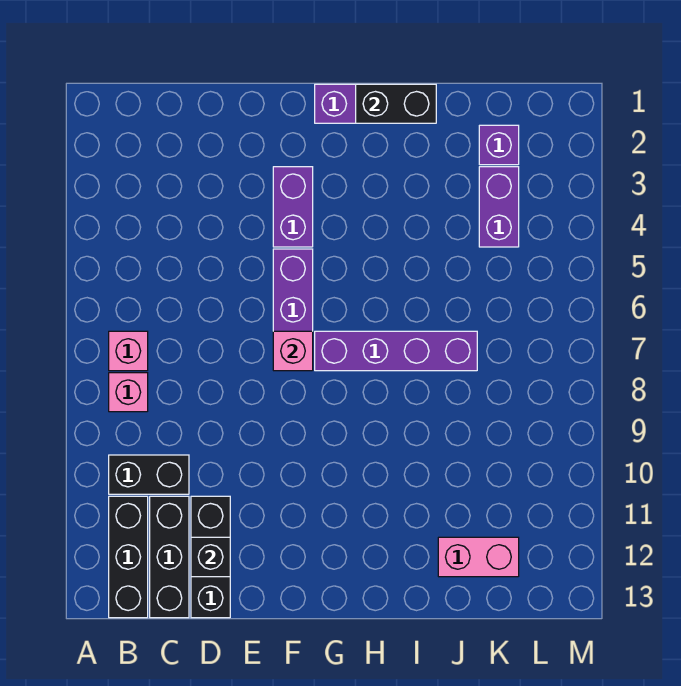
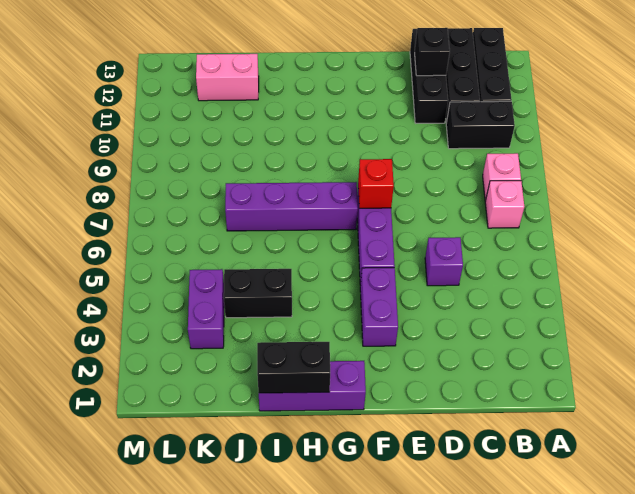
pink 1x1 brick [273,331,313,371] -> red 1x1 brick [358,159,394,208]
none -> black 1x2 brick [224,269,292,318]
purple 1x1 brick [479,125,519,165] -> purple 1x1 brick moved to [425,237,463,286]

